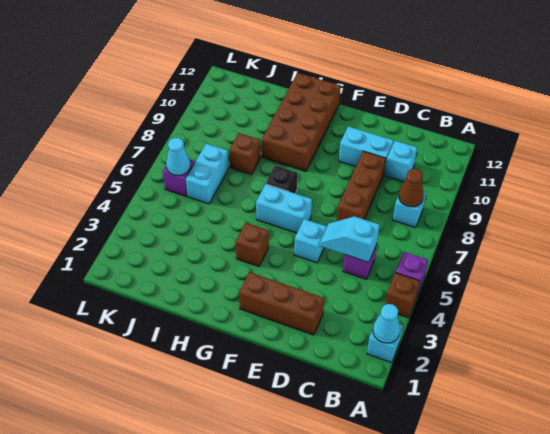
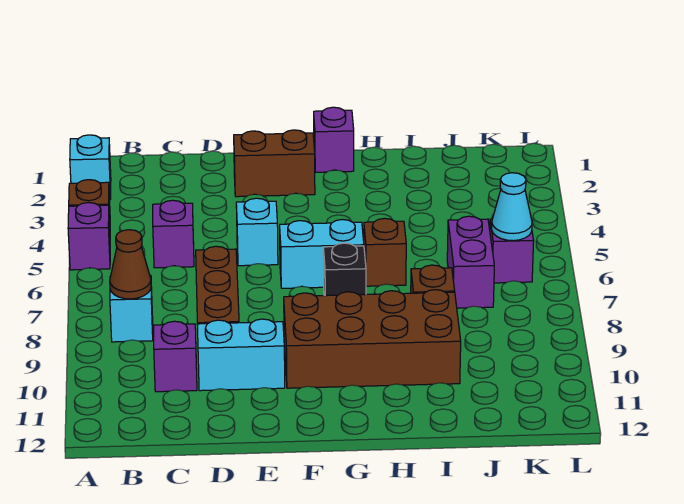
cyan 1x1 cone [373,304,400,343] -> none
cyan 1x2 slope [320,216,380,262] -> none
cyan 1x1 brick [385,141,417,182] -> purple 1x1 brick [154,321,197,392]
brown 1x3 brick [239,272,324,335] -> brown 1x2 brick [234,130,315,197]
none -> purple 1x1 brick [314,107,354,172]
brown 1x1 brick [236,223,269,267] -> brown 1x1 brick moved to [364,218,406,286]
brown 2x4 brick [262,73,341,171] -> brown 2x4 brick turned to [284,290,461,388]
cyan 1x2 brick [186,144,229,204] -> purple 1x2 brick [447,216,494,308]

